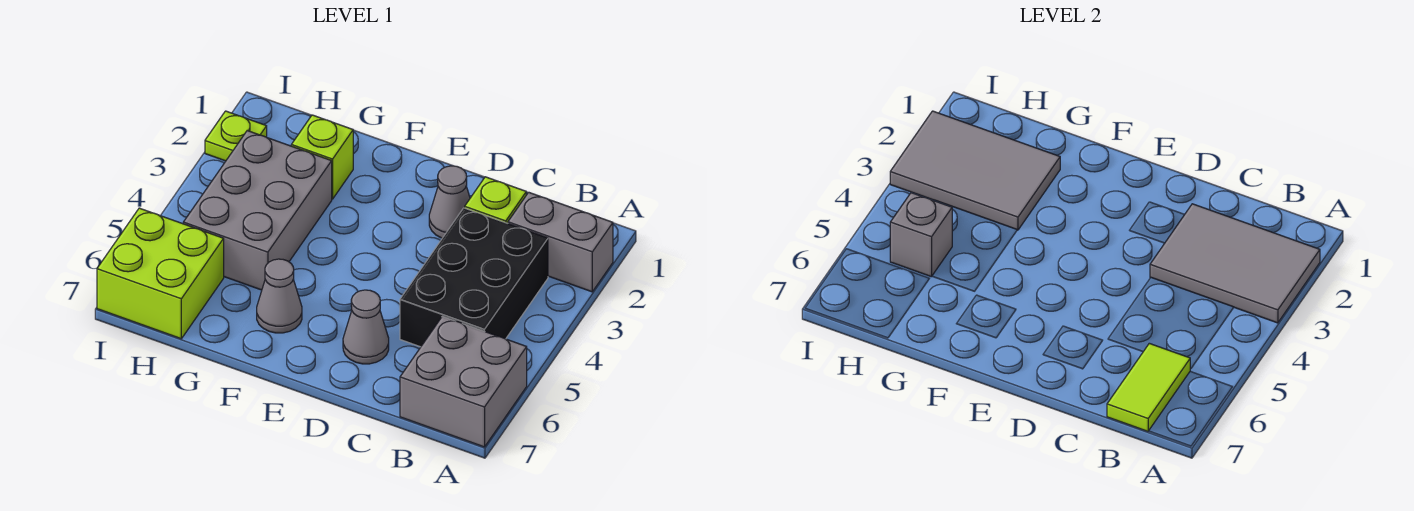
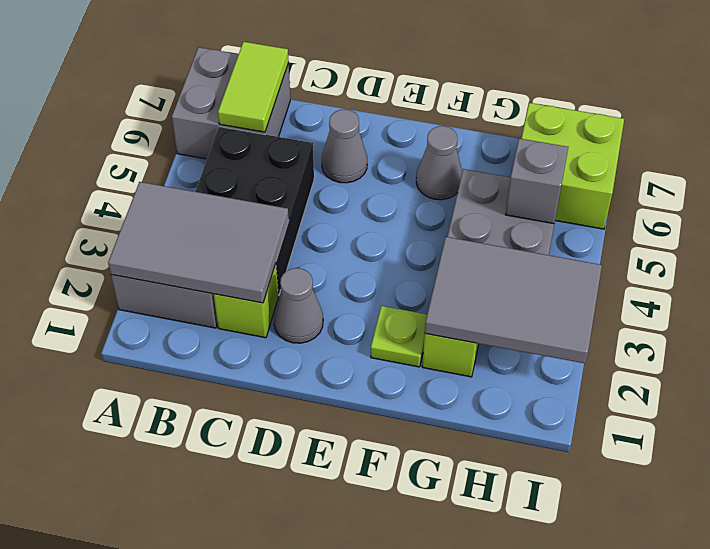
lime 1x1 plate [205,111,267,161] -> lime 1x1 plate moved to [371,306,427,367]

